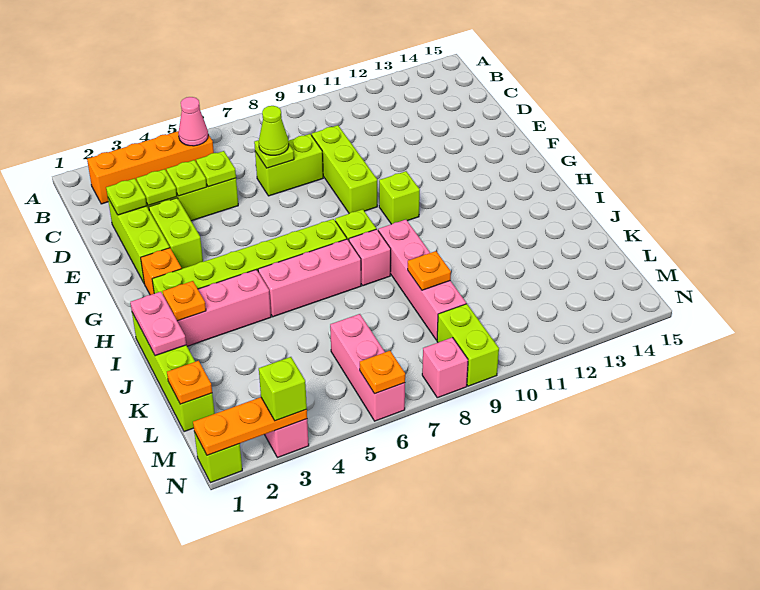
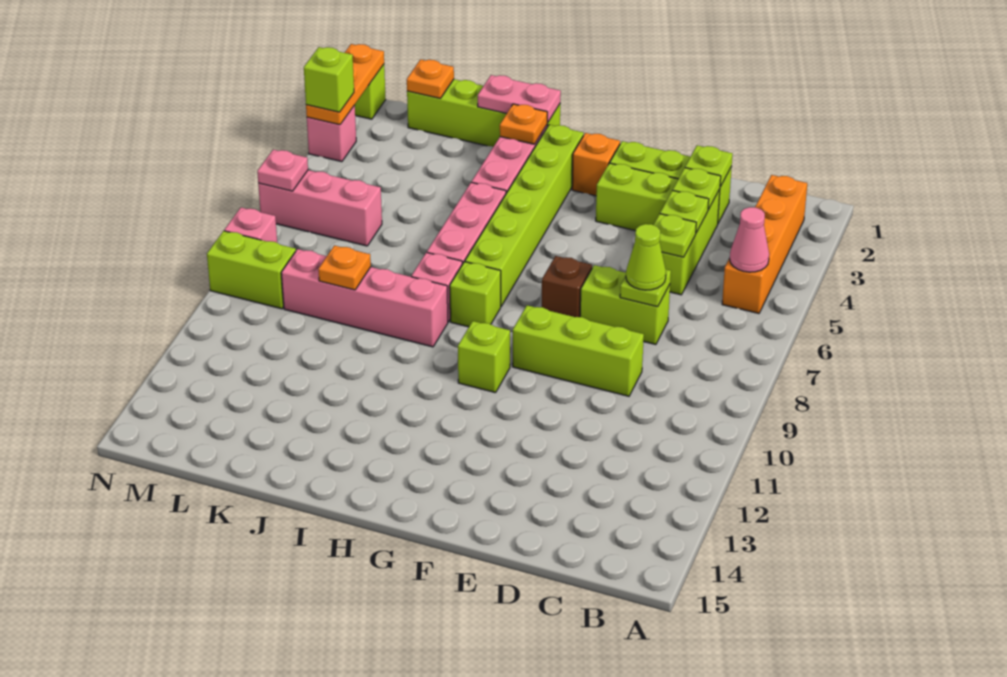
lime 1x2 brick [255,134,323,196] -> lime 1x2 brick turned to [580,265,670,345]
none -> brown 1x1 brick [542,256,592,317]
orange 1x1 plate [360,351,405,394] -> pink 1x1 plate [257,150,308,191]

